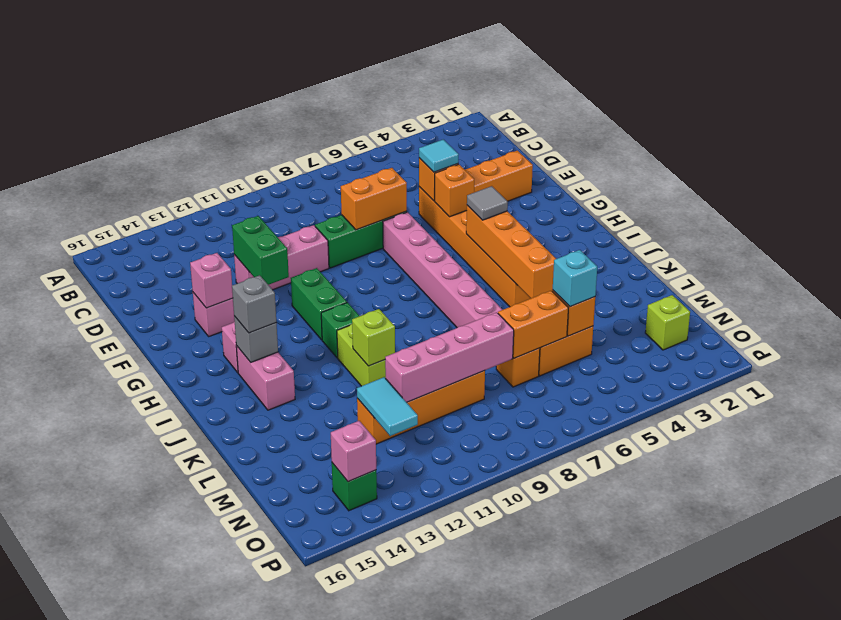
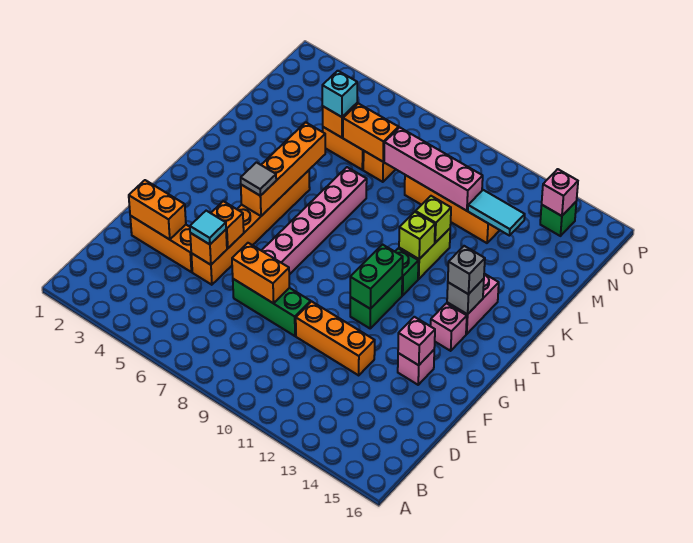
none -> orange 1x2 brick [129,180,186,240]
pink 1x3 brick [234,225,329,290] -> orange 1x3 brick [296,301,375,375]
green 1x2 brick [232,216,289,285] -> green 1x2 brick moved to [350,245,403,309]
cyan 1x2 tile [357,377,418,436] -> cyan 1x2 tile turned to [468,190,525,236]
lime 1x1 brick [645,295,690,350] -> lime 1x1 brick moved to [399,212,435,259]

